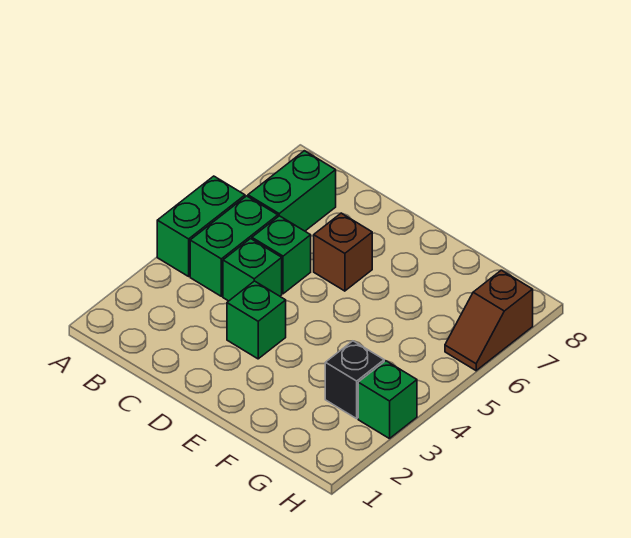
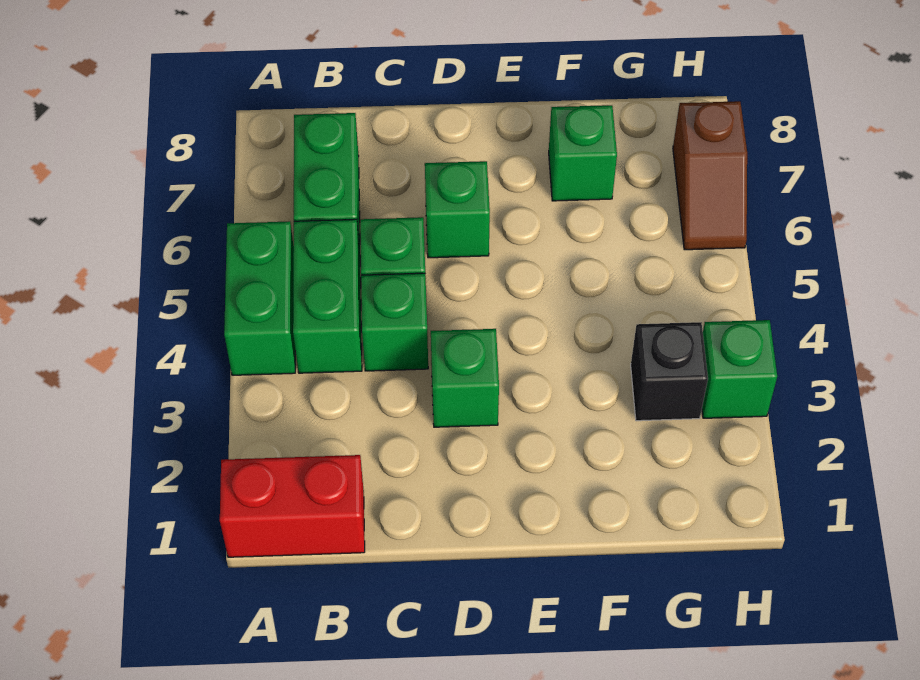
none -> red 1x2 brick [220,455,365,557]
brown 1x1 brick [314,213,372,291] -> green 1x1 brick [425,161,490,258]
none -> green 1x1 brick [549,105,617,201]

